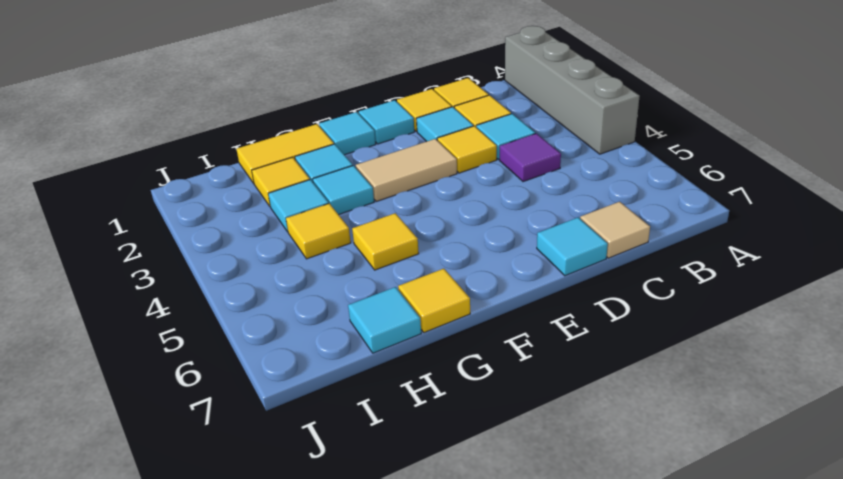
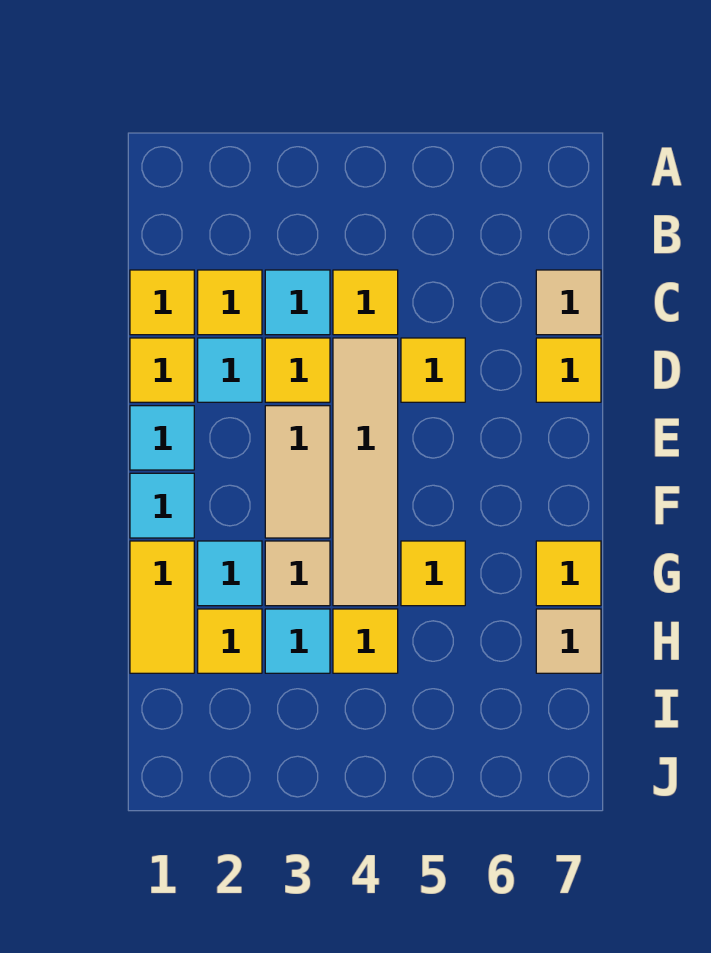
grey 1x4 brick [505,26,640,154] -> none
purple 1x1 tile [500,133,561,182] -> yellow 1x1 tile [333,270,398,335]
none -> tan 1x4 tile [333,338,398,606]
none -> yellow 1x1 tile [401,338,465,402]
cyan 1x1 tile [537,217,608,276] -> yellow 1x1 tile [536,338,601,402]
cyan 1x1 tile [313,166,374,215] -> tan 1x1 tile [265,541,330,606]
cyan 1x1 tile [348,287,421,353] -> tan 1x1 tile [536,609,601,673]

